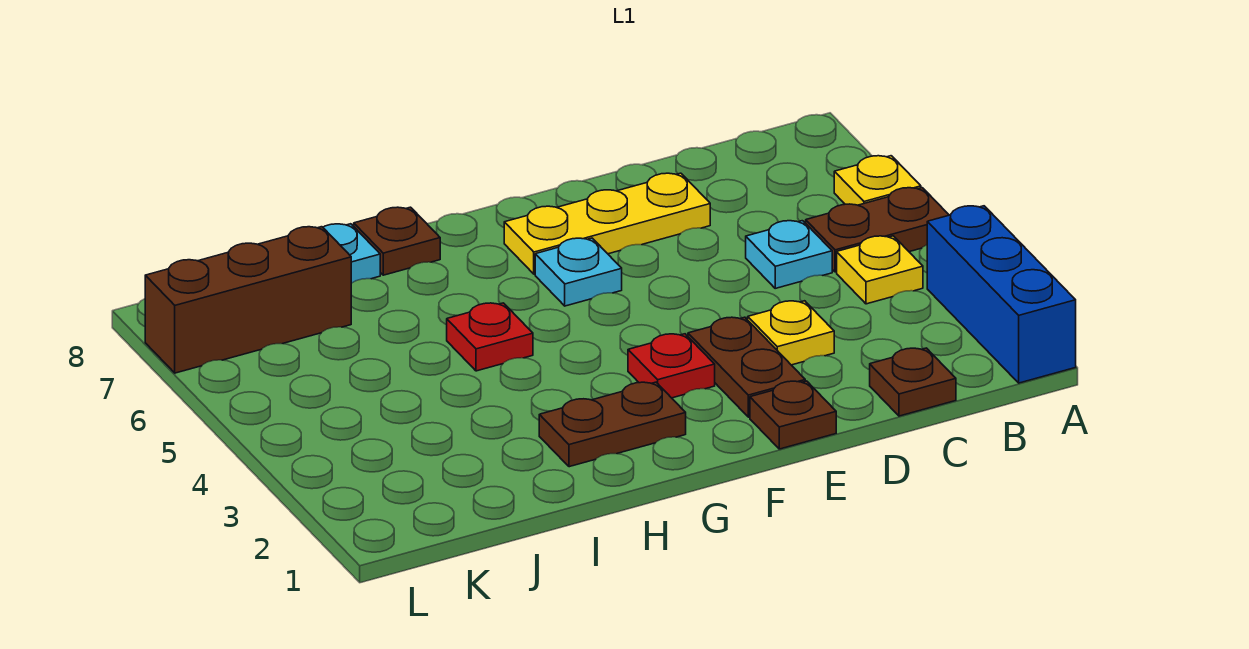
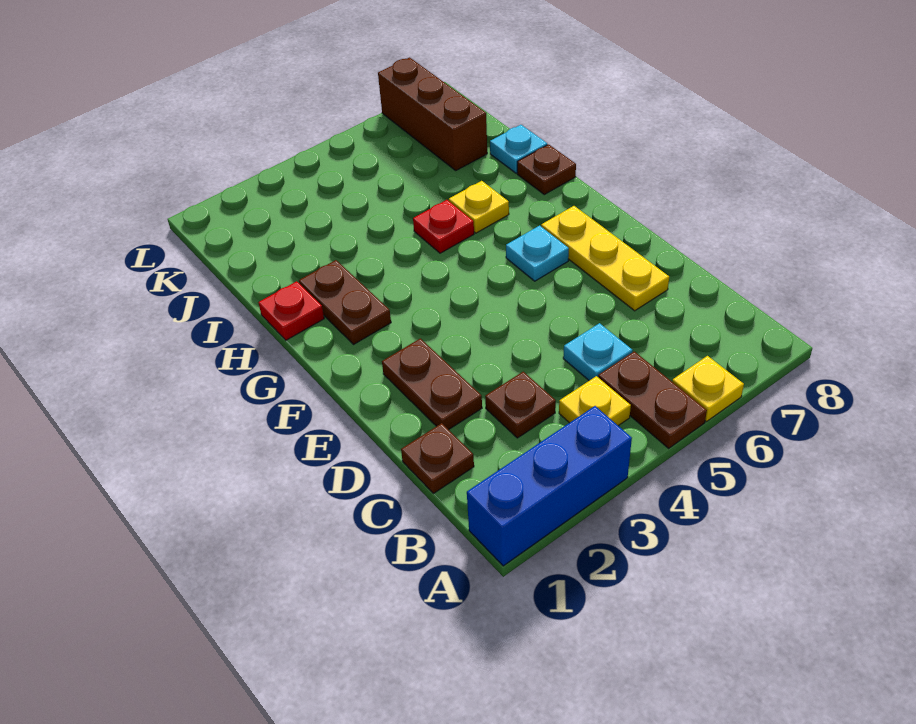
yellow 1x1 plate [748,301,834,365] -> yellow 1x1 plate moved to [449,181,509,233]
brown 1x1 plate [750,381,836,449] -> brown 1x1 plate moved to [485,372,556,438]
brown 1x2 plate [688,317,805,417] -> brown 1x2 plate turned to [382,338,482,430]
red 1x1 plate [628,334,715,398] -> red 1x1 plate moved to [258,281,324,340]

